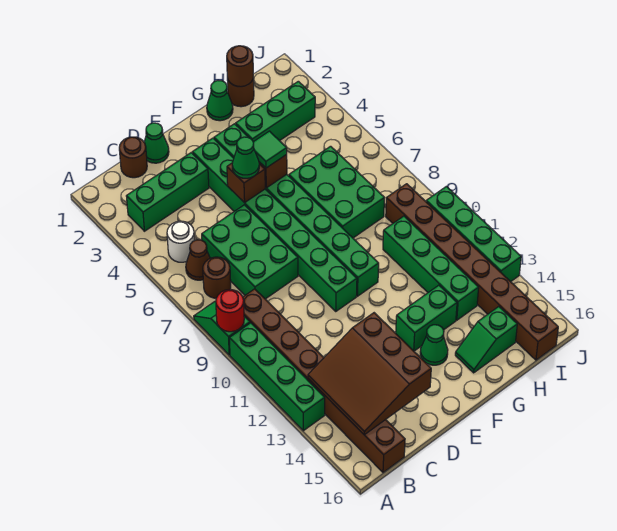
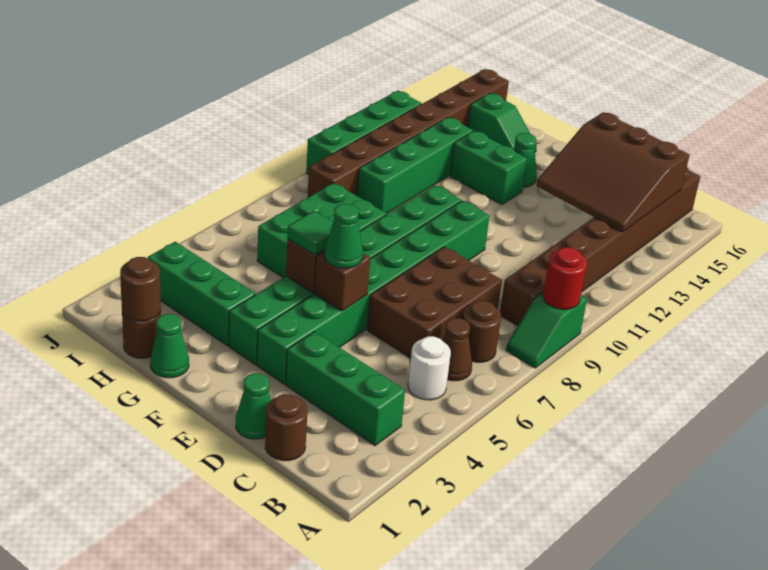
green 1x4 brick [229,323,325,431] -> none
brown 3x3 slope [308,313,431,435] -> brown 3x3 slope turned to [536,112,689,232]
green 2x3 brick [202,205,298,299] -> brown 2x3 brick [367,247,502,358]

